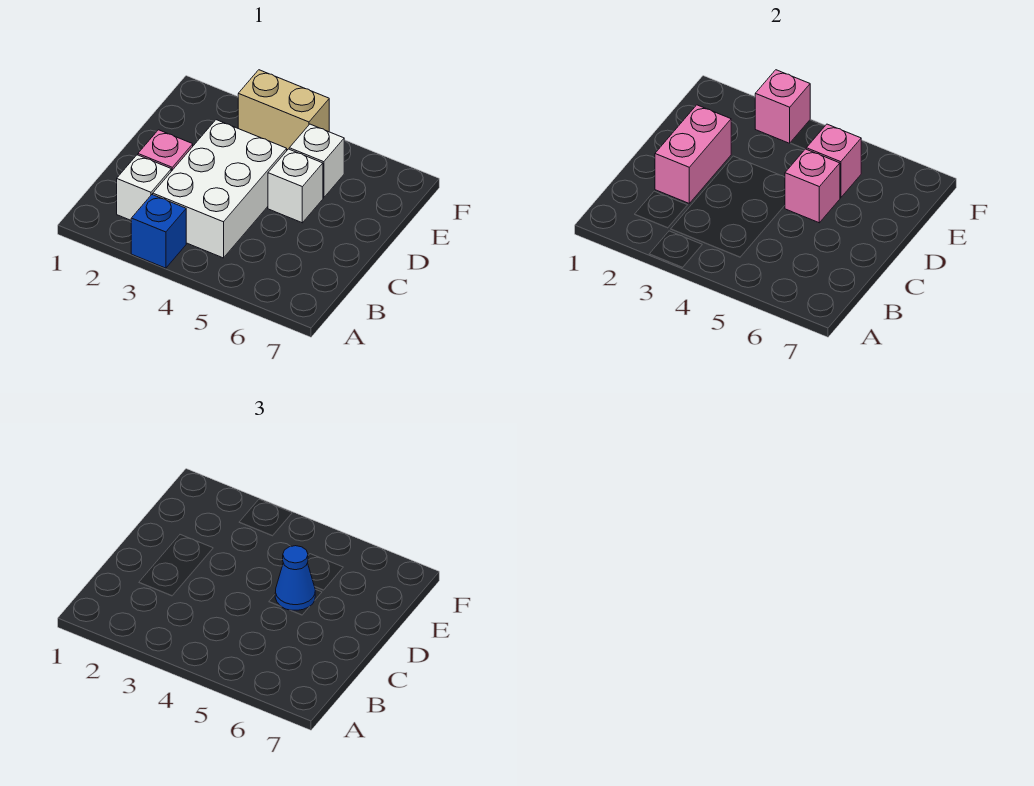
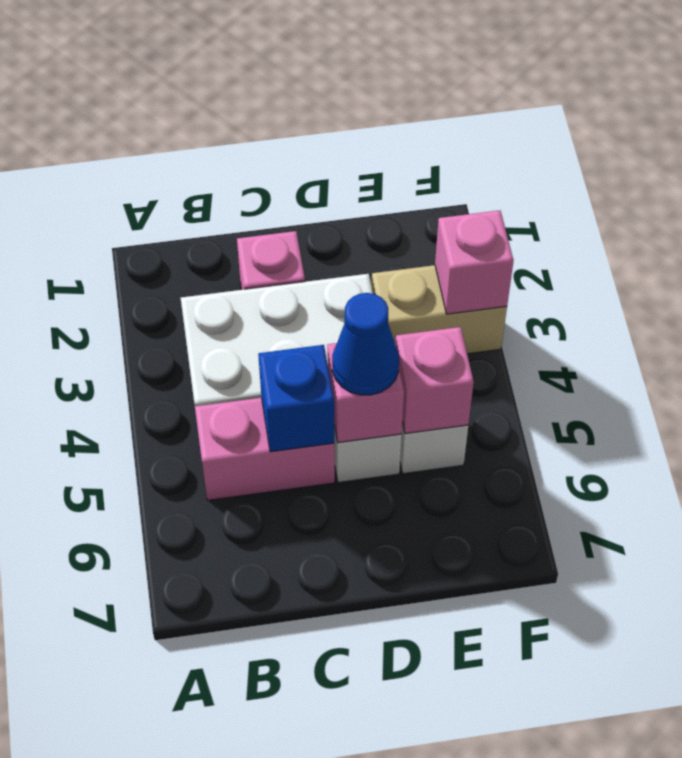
blue 1x1 brick [131,195,186,268] -> blue 1x1 brick moved to [258,345,334,452]
white 1x1 brick [117,155,171,220] -> none
pink 1x2 brick [655,105,731,203] -> pink 1x2 brick moved to [195,398,335,500]
tan 1x2 brick [238,70,329,150] -> tan 1x2 brick turned to [372,265,507,354]

